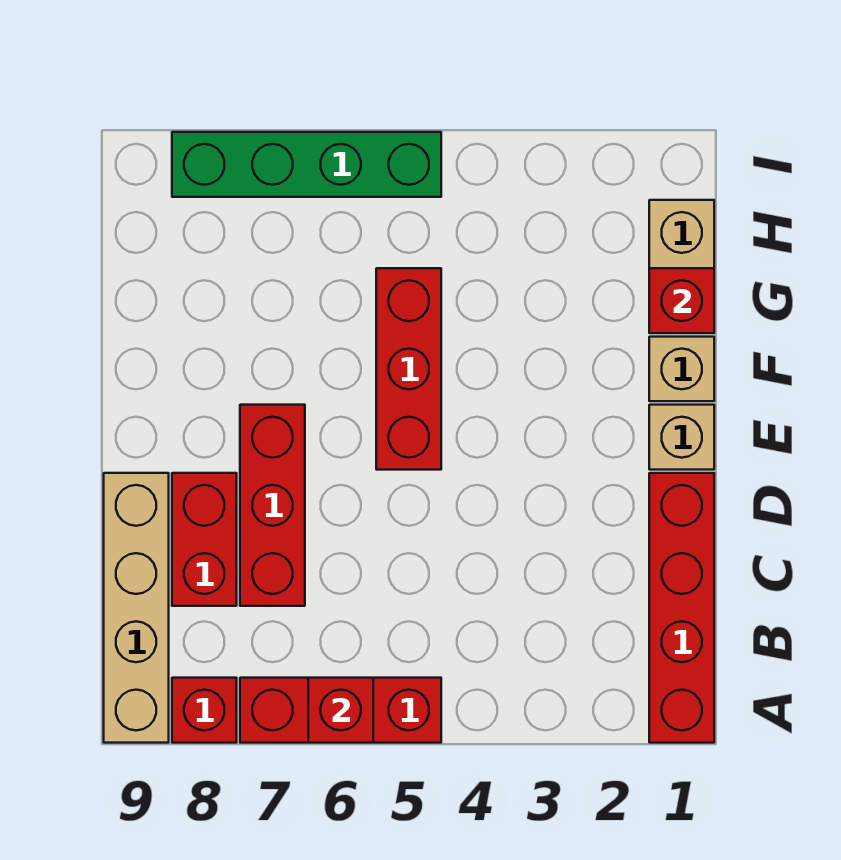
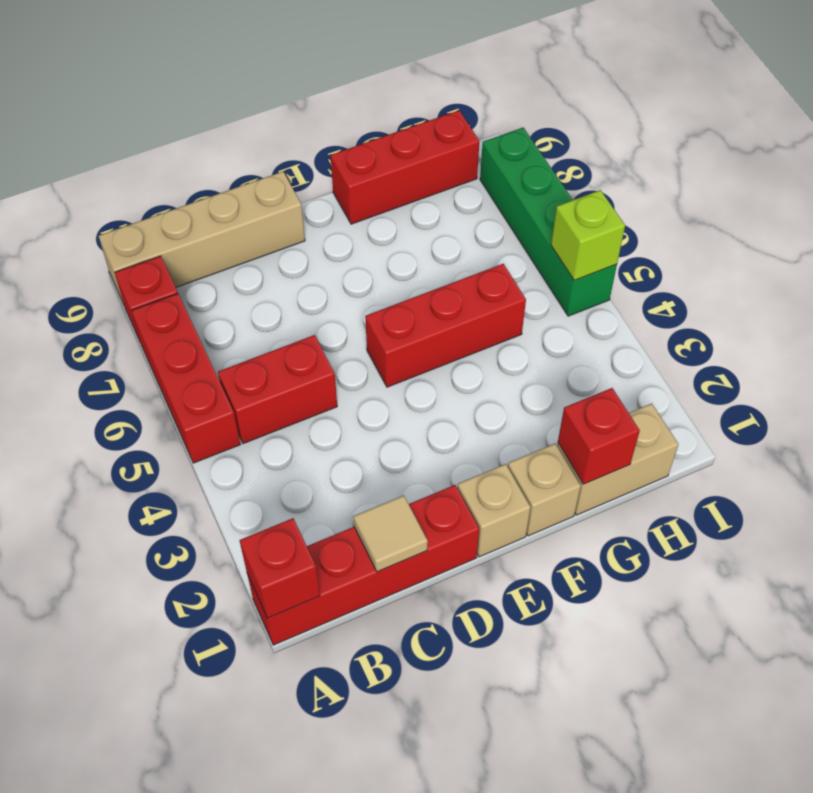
red 1x1 brick [308,678,373,743] -> red 1x1 brick moved to [239,518,320,618]
none -> tan 1x1 tile [353,495,428,572]
red 1x3 brick [240,405,305,606] -> red 1x3 brick moved to [331,110,479,224]
red 1x2 brick [172,473,237,606] -> red 1x2 brick moved to [218,335,337,444]
none -> lime 1x1 brick [551,190,625,280]

